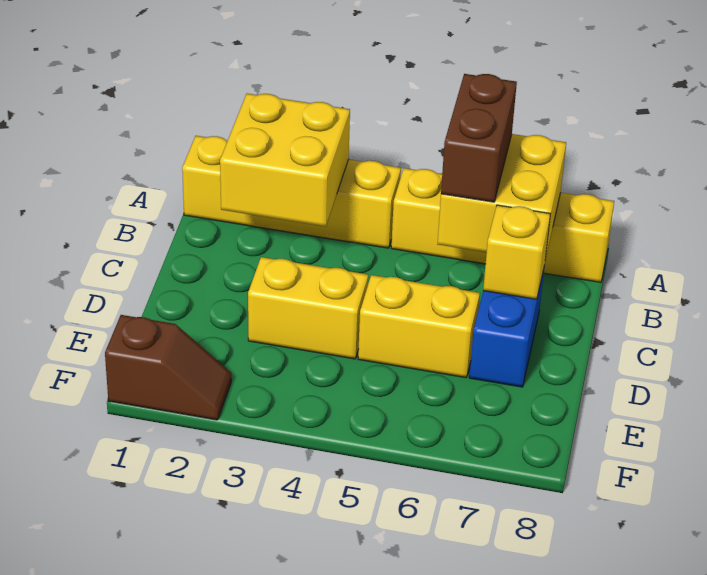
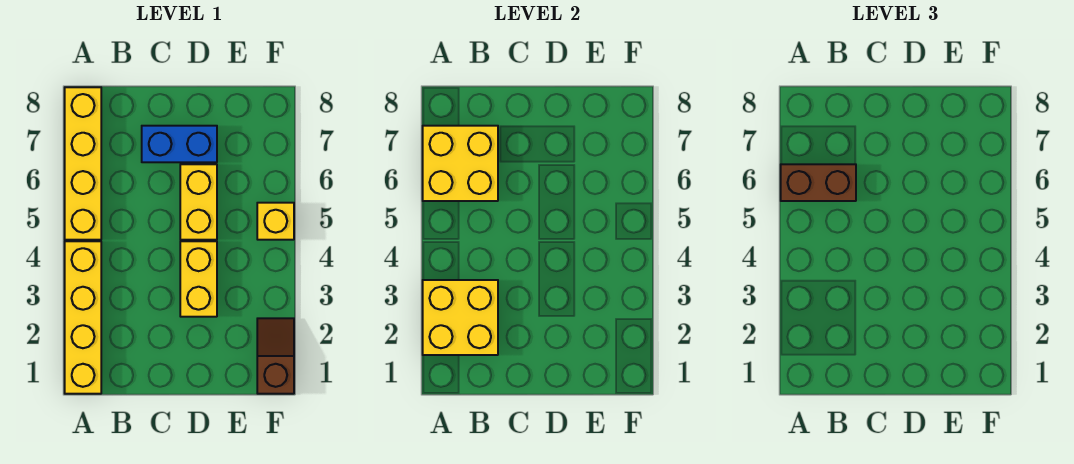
yellow 1x1 brick [483,205,551,299] -> yellow 1x1 brick moved to [257,203,294,240]

